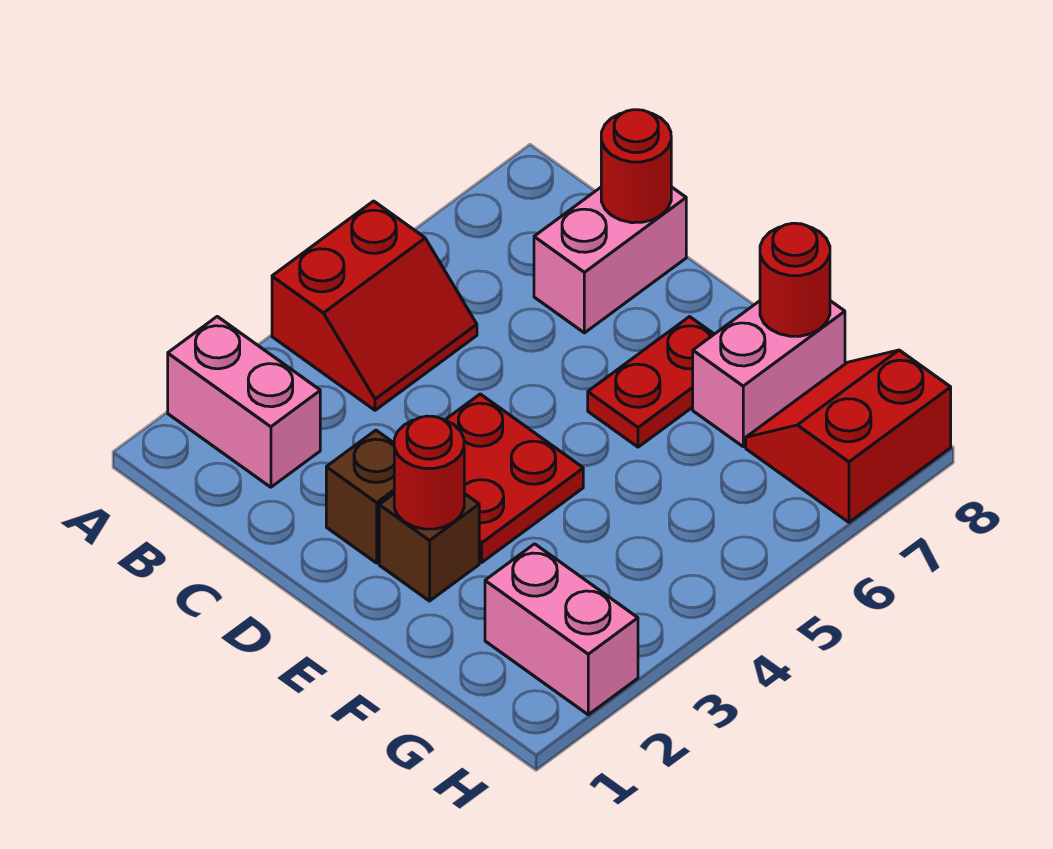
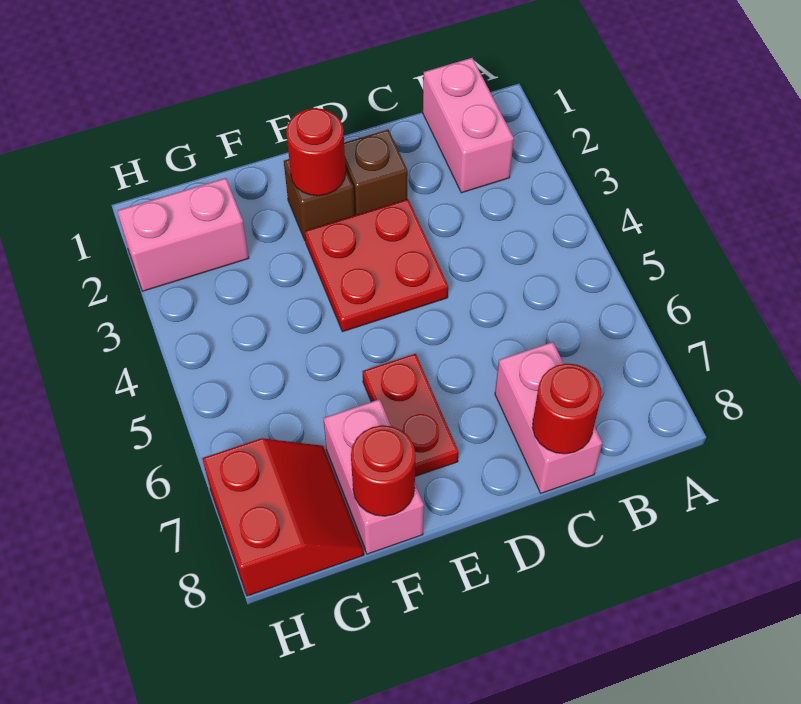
pink 1x2 brick [168,317,320,487] -> pink 1x2 brick turned to [423,58,514,193]
red 2x2 slope [272,201,477,410] -> none

